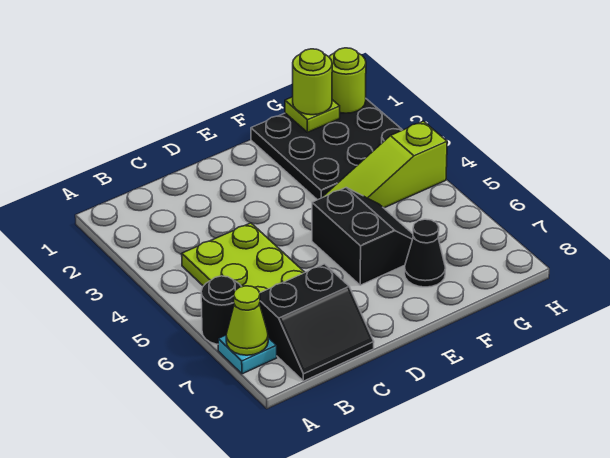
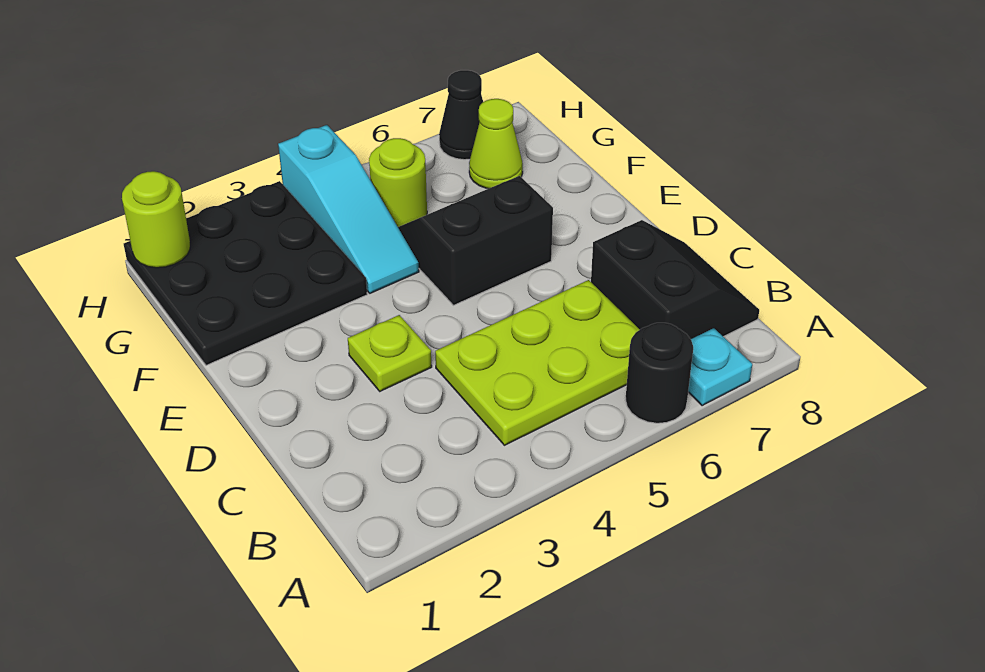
lime 1x1 cone [226,286,268,355] -> lime 1x1 cone moved to [469,99,523,189]
lime 1x3 slope [323,121,447,208] -> cyan 1x3 slope [278,125,419,293]
black 1x1 cone [404,219,446,287] -> black 1x1 cone moved to [439,70,483,160]
lime 1x1 plate [285,97,340,132] -> lime 1x1 plate moved to [348,315,432,391]
lime 1x1 round brick [293,49,332,115] -> lime 1x1 round brick moved to [369,138,427,227]

